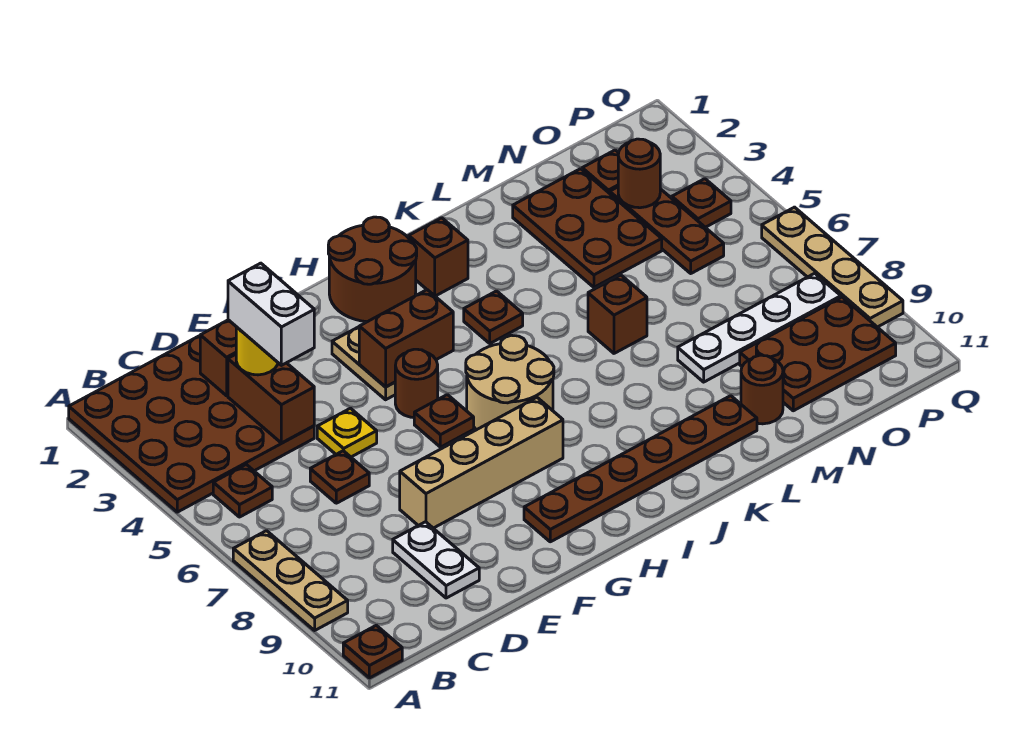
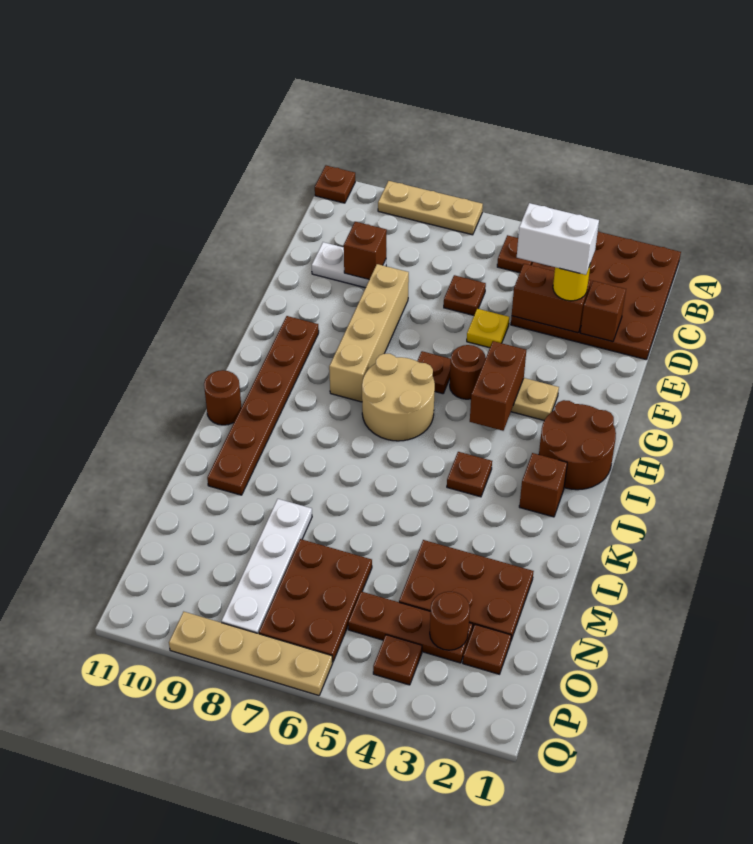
brown 1x1 brick [588,275,647,353] -> brown 1x1 brick moved to [344,222,387,279]
brown 1x1 round brick [741,355,783,424] -> brown 1x1 round brick moved to [204,370,241,425]
brown 2x3 plate [740,297,896,411] -> brown 2x3 plate moved to [259,539,372,662]

